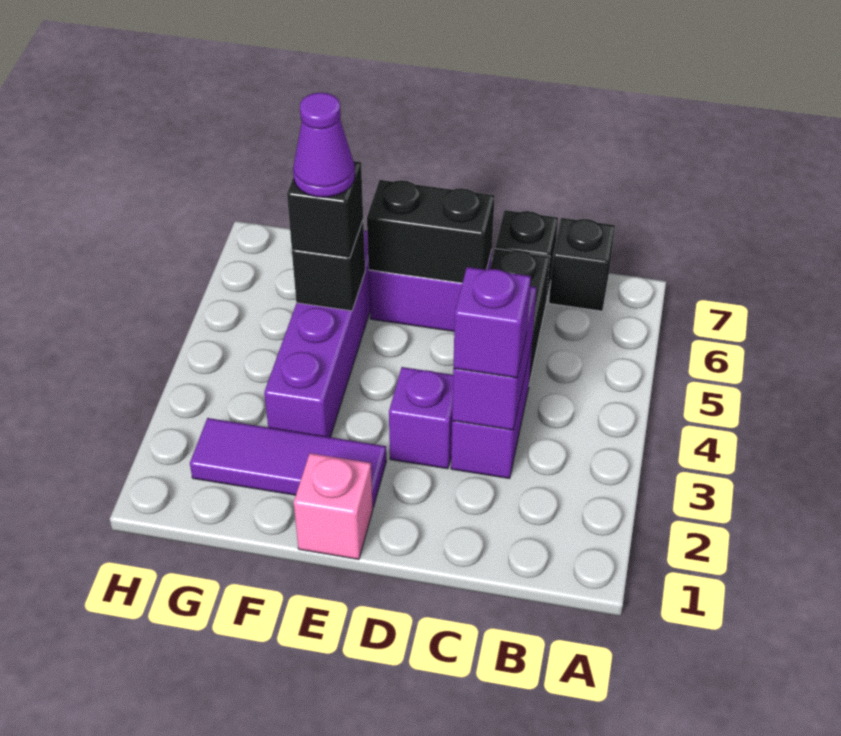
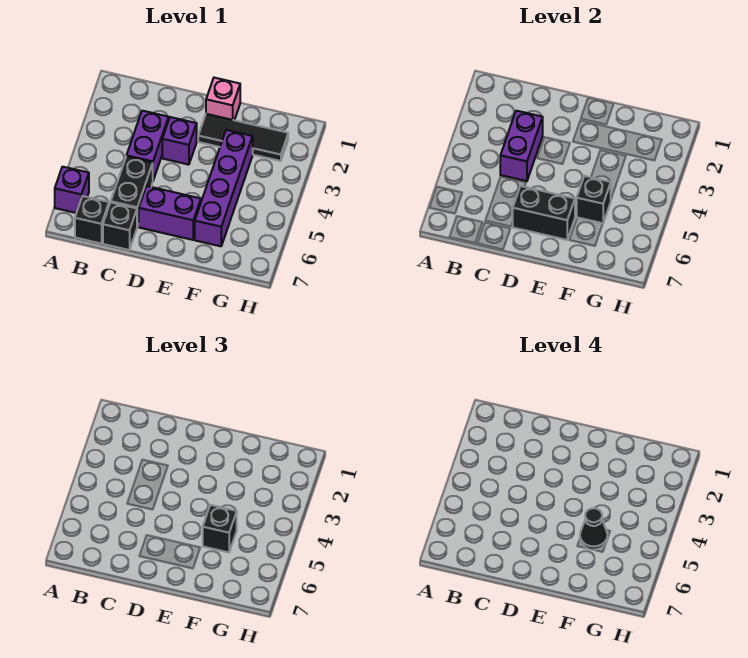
purple 1x1 brick [453,267,531,378] -> purple 1x1 brick moved to [55,167,89,213]
purple 1x3 tile [190,418,386,507] -> black 1x3 tile [198,114,288,161]
purple 1x1 cone [293,93,355,197] -> black 1x1 cone [580,508,608,550]

